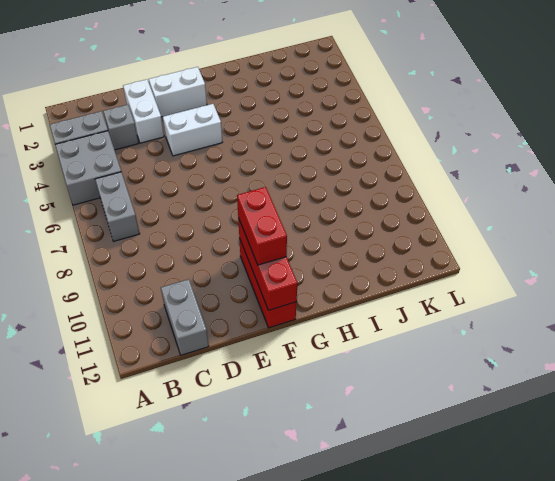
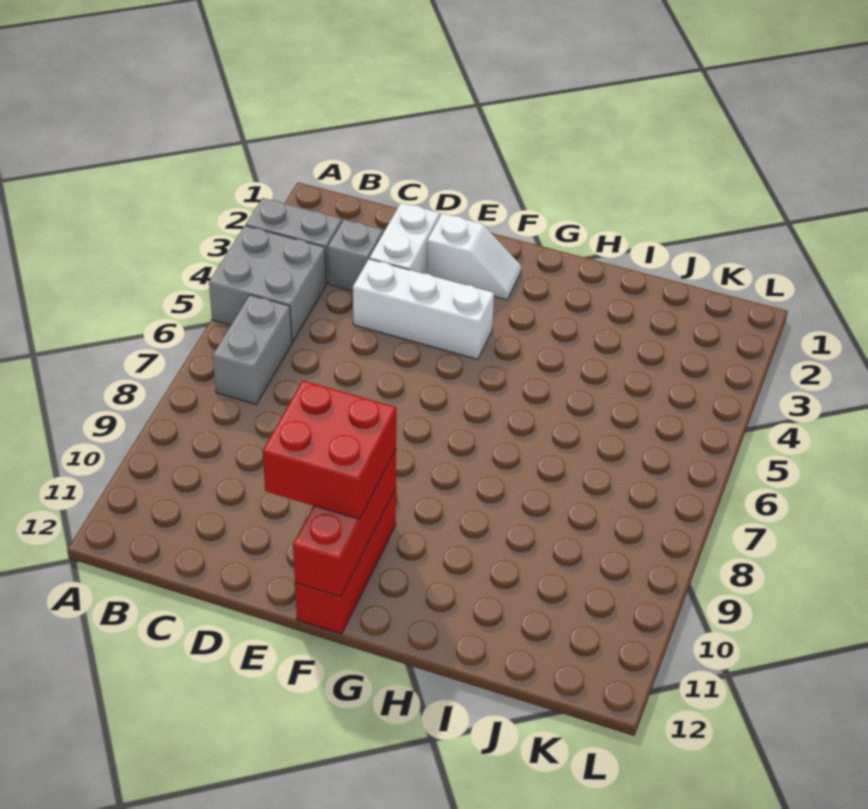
grey 1x2 brick [161,279,209,355] -> none
white 1x2 brick [149,67,207,117] -> white 1x2 slope [427,213,521,300]
white 1x2 brick [163,104,222,156] -> white 1x3 brick [353,259,494,359]
red 1x2 brick [237,187,287,265] -> red 2x2 brick [263,381,396,519]

